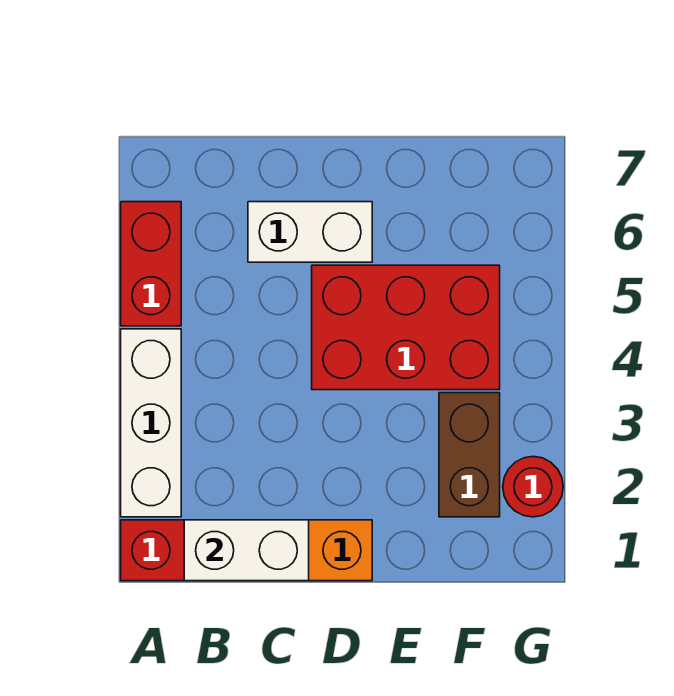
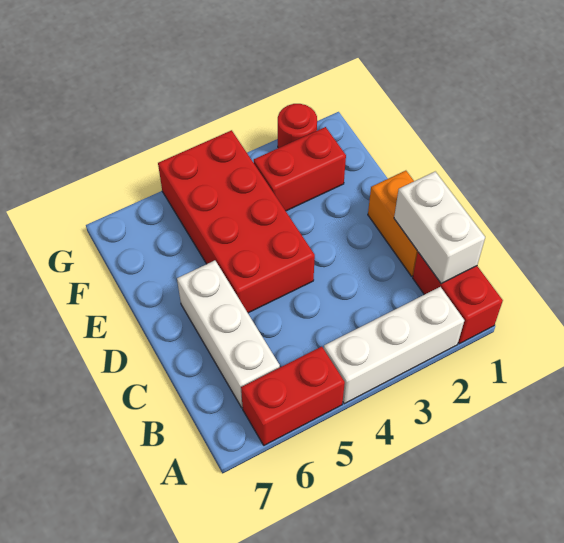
white 1x2 brick [248,202,372,262] -> white 1x3 brick [177,260,280,408]
red 2x3 brick [312,265,500,390] -> red 2x4 brick [158,130,315,313]
brown 1x2 brick [439,393,500,517] -> red 1x2 brick [254,127,346,211]

